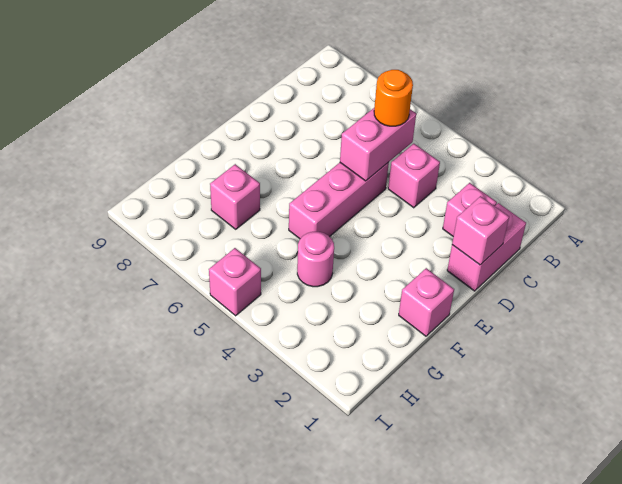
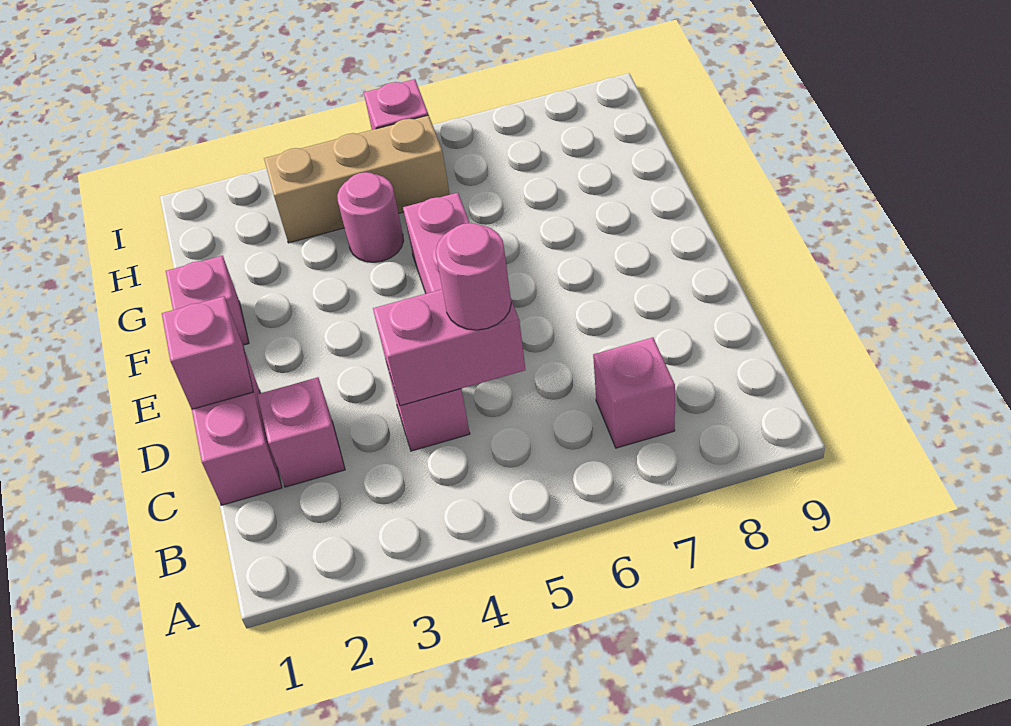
pink 1x2 brick [340,108,416,181] -> pink 1x2 brick turned to [373,289,525,406]
orange 1x1 round brick [374,70,413,126] -> pink 1x1 round brick [436,223,511,330]
pink 1x1 brick [210,164,260,229] -> pink 1x1 brick moved to [593,338,675,448]
none -> tan 1x3 brick [264,115,450,243]

